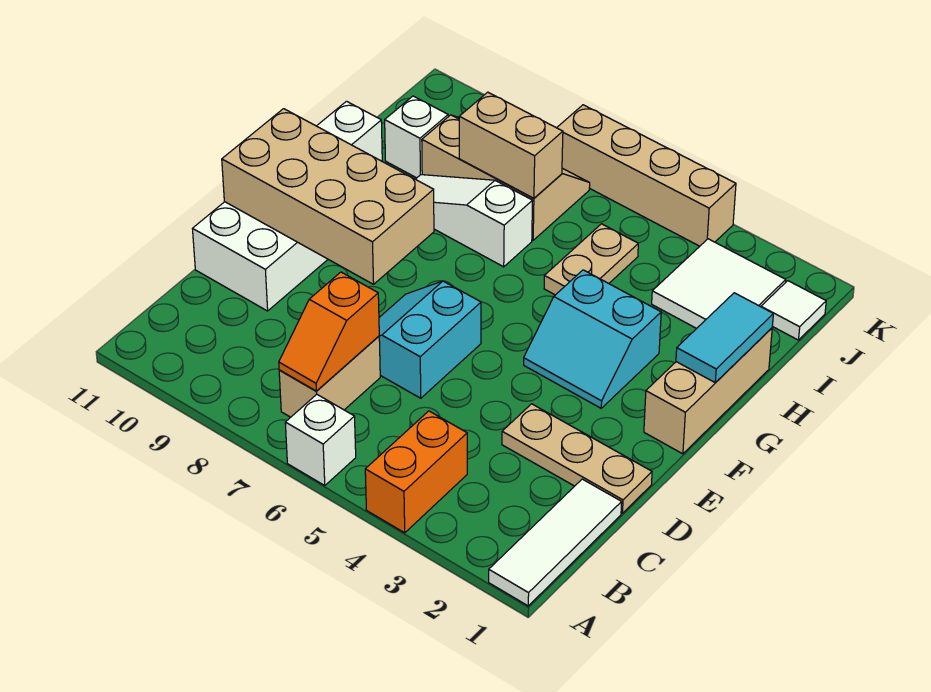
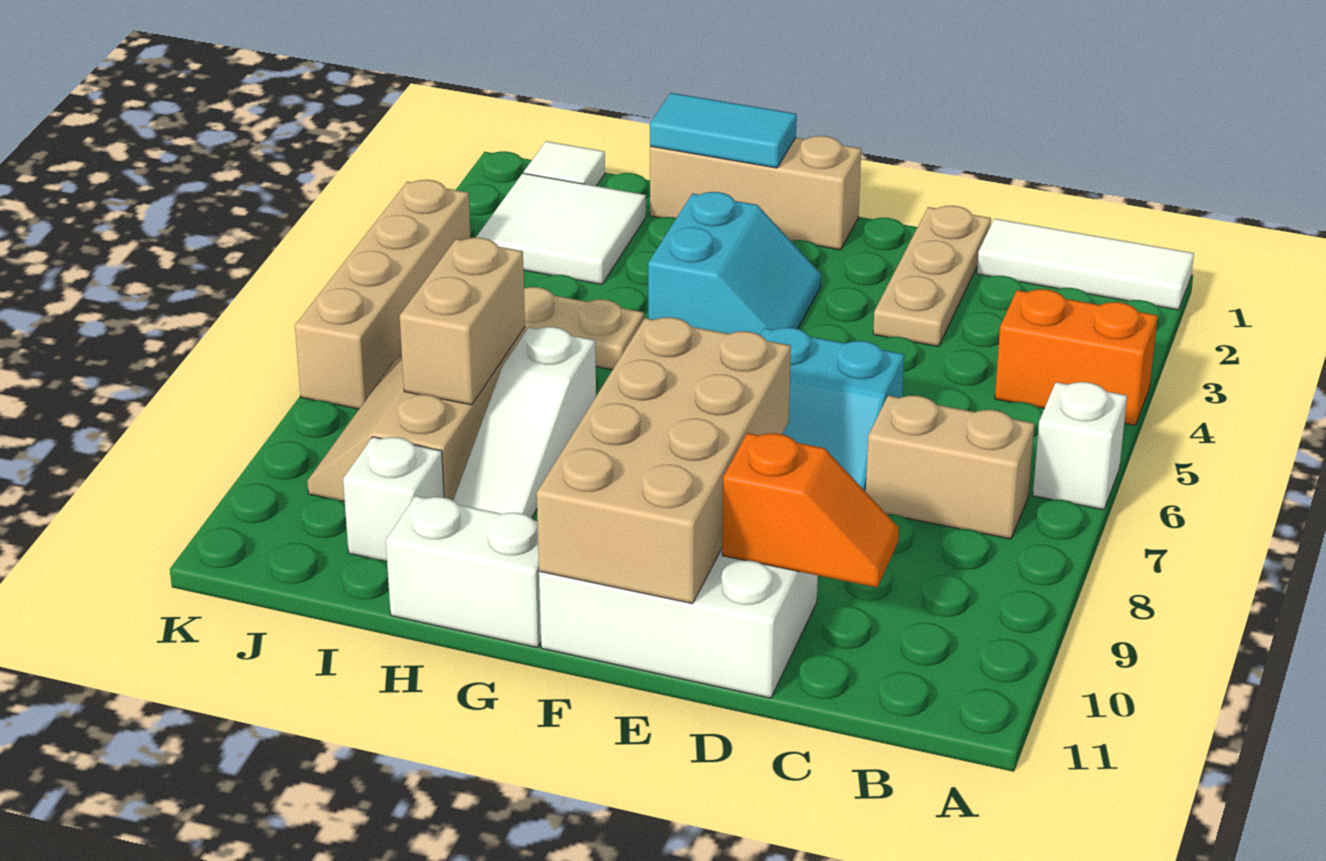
orange 1x2 slope [279,272,379,391] -> orange 1x2 slope moved to [722,433,899,588]

